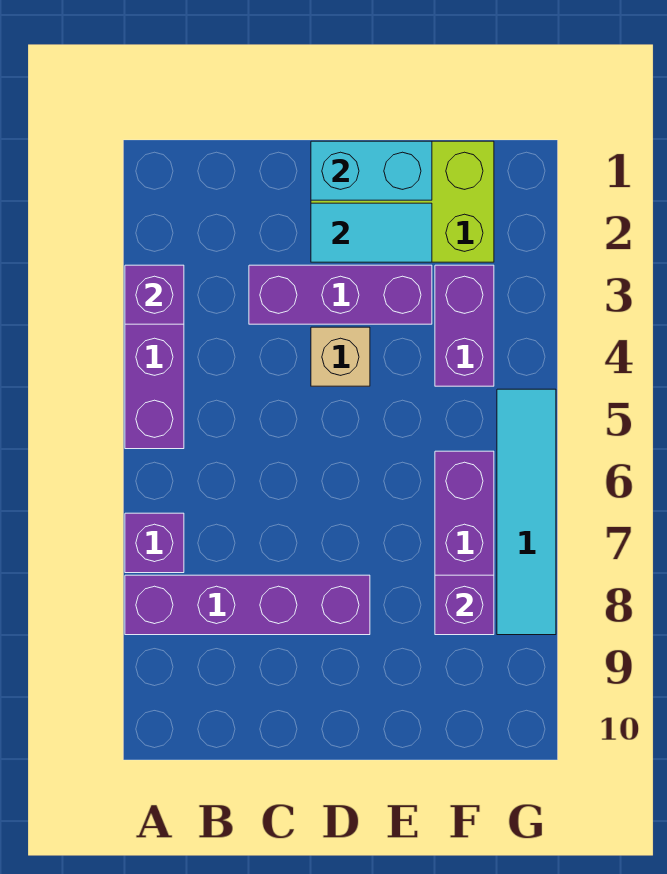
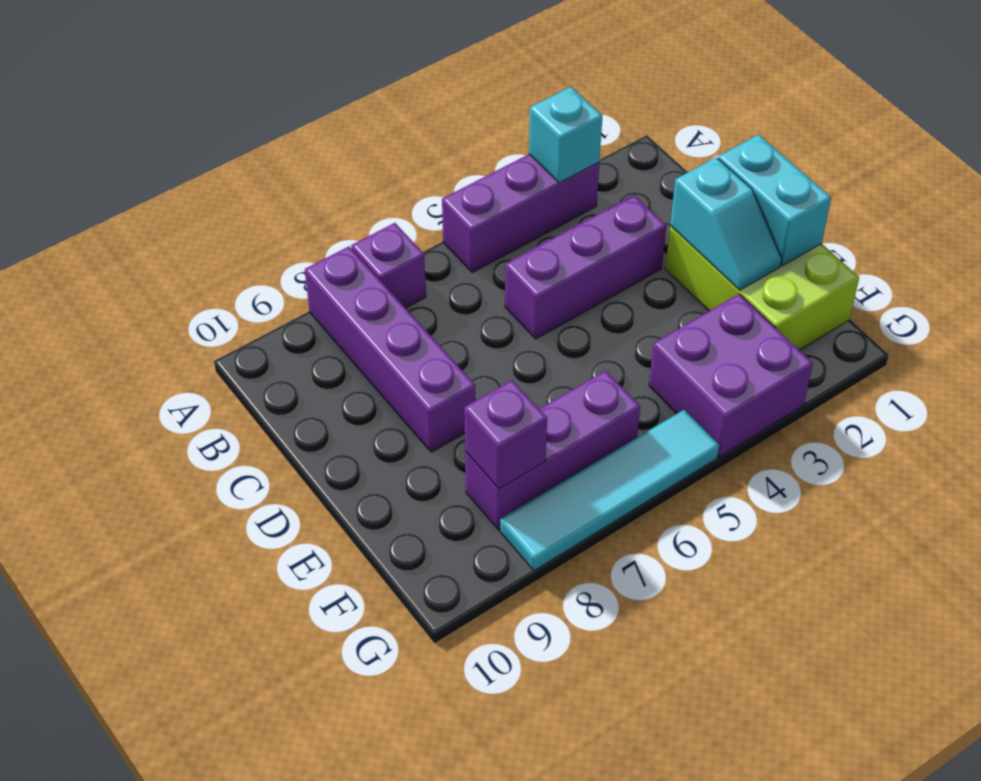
purple 1x1 brick [125,265,184,324] -> cyan 1x1 brick [529,87,602,183]
purple 1x3 brick [249,265,432,324] -> purple 1x3 brick turned to [505,195,666,339]
cyan 1x2 tile [311,203,432,262] -> cyan 1x2 slope [670,157,782,290]
tan 1x1 brick [311,327,370,386] -> none
purple 1x2 brick [435,265,494,386] -> purple 2x2 brick [649,294,813,457]

